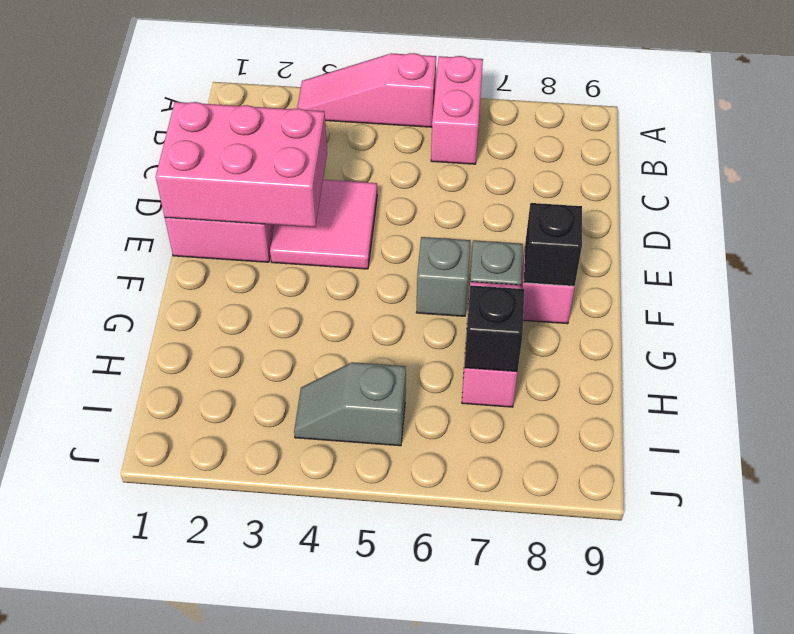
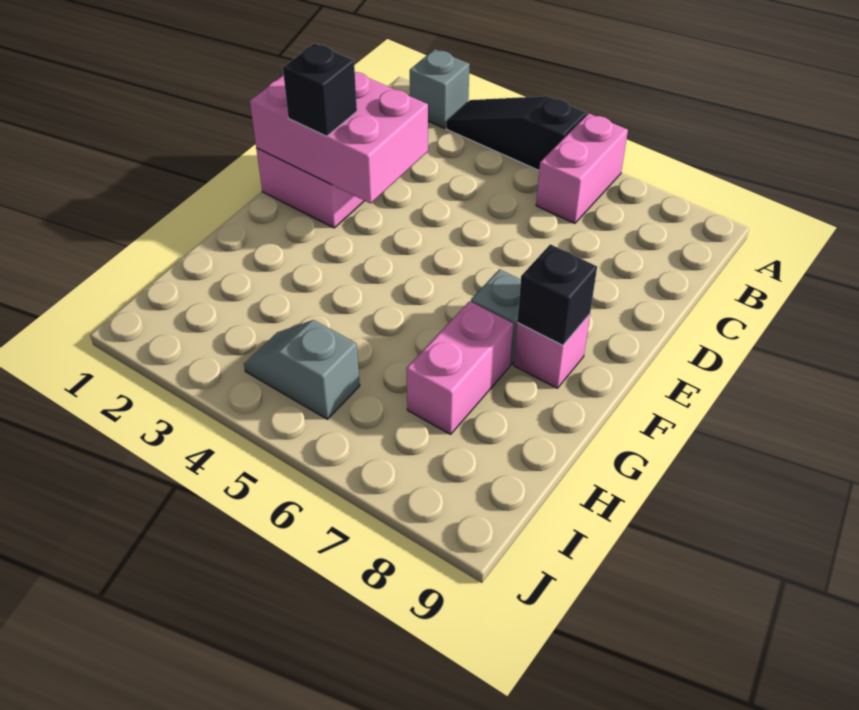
pink 1x3 slope [297,53,436,127] -> black 1x3 slope [446,96,587,170]
pink 2x2 tile [270,180,377,269] -> none
grey 1x1 brick [416,237,470,316] -> grey 1x1 brick moved to [410,49,470,128]
black 1x1 brick [464,285,524,372] -> black 1x1 brick moved to [283,43,357,136]

